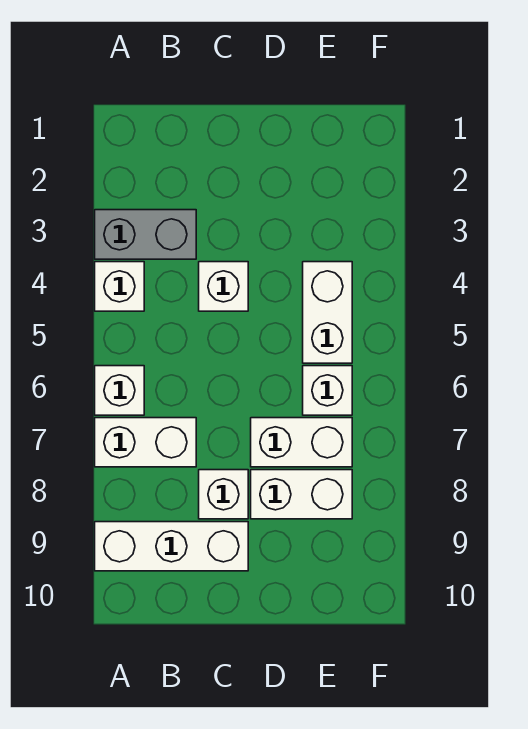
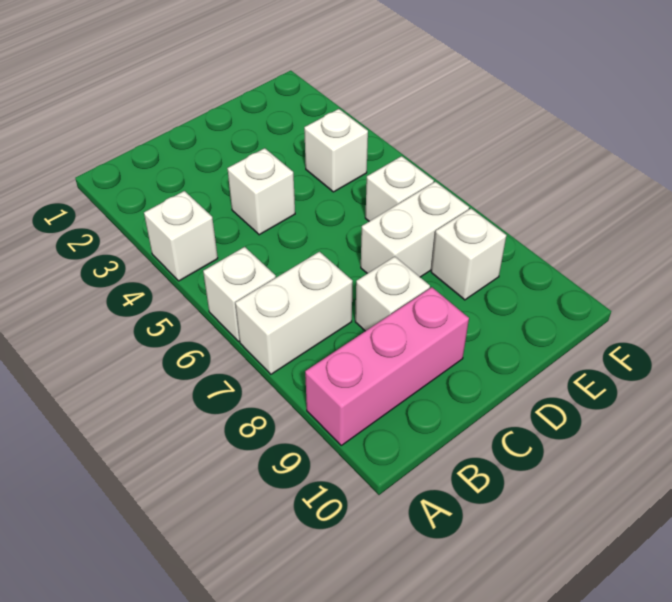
grey 1x2 brick [95,210,196,259] -> none
white 1x3 brick [95,522,248,571] -> pink 1x3 brick [305,287,469,445]
white 1x2 brick [251,470,352,519] -> white 1x1 brick [431,209,506,300]
white 1x2 brick [303,262,352,363] -> white 1x1 brick [304,109,368,192]

